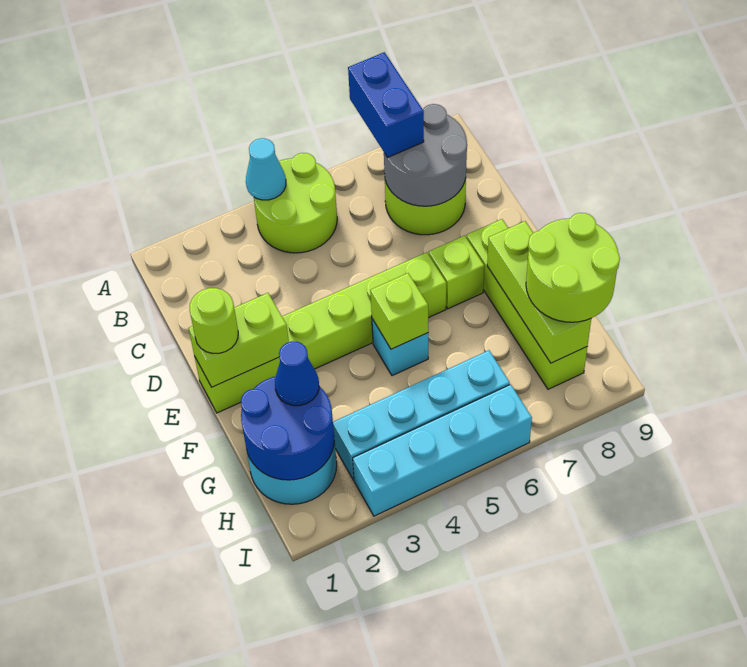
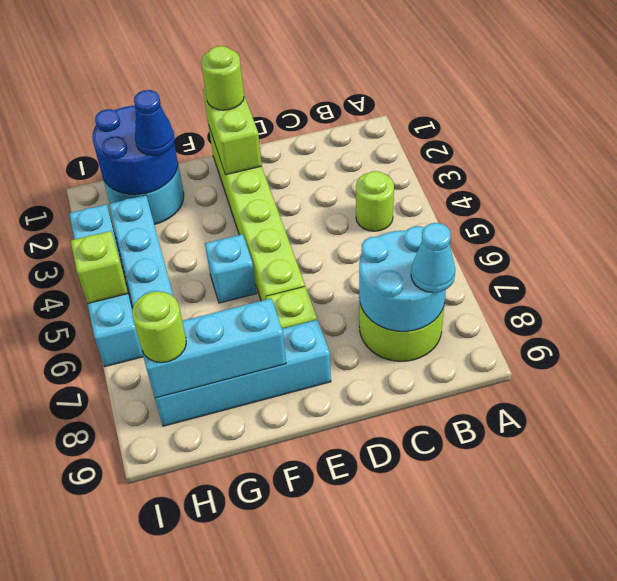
lime 2x2 round brick [254,153,337,253] -> lime 1x1 round brick [356,171,394,231]
cyan 1x1 cone [246,138,286,200] -> cyan 1x1 cone moved to [411,223,455,293]
blue 1x2 brick [348,52,424,157] -> none
grey 2x2 round brick [384,104,467,206] -> cyan 2x2 round brick [359,226,446,332]
lime 1x4 brick [467,219,587,389] -> cyan 1x4 brick [155,320,331,426]
lime 1x1 brick [370,273,428,349] -> lime 1x1 brick moved to [71,231,128,304]
lime 1x3 brick [487,221,591,363] -> cyan 1x3 brick [142,299,286,398]
lime 2x2 round brick [526,213,620,322] -> lime 1x1 round brick [132,291,186,362]

